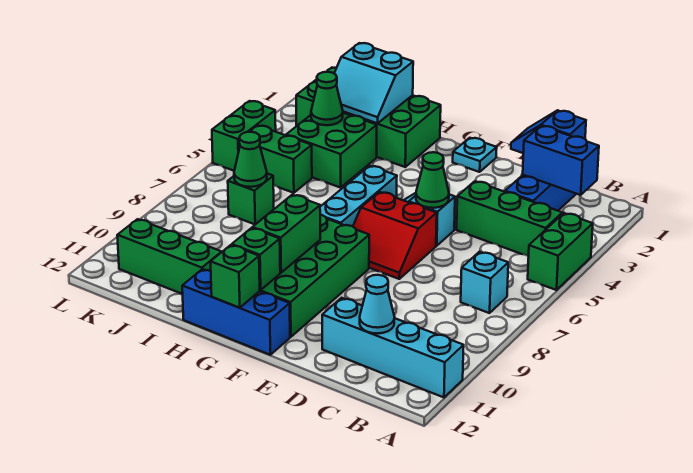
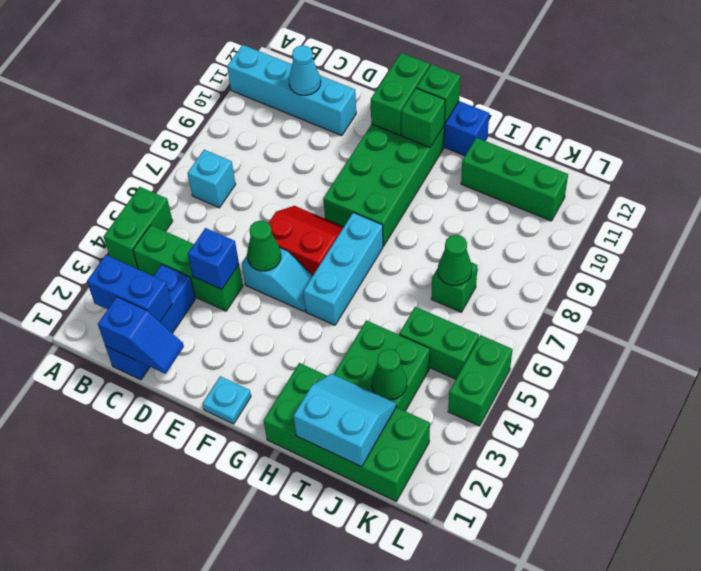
none -> blue 1x1 brick [188,228,239,290]
green 1x2 brick [252,195,320,273] -> green 1x2 brick moved to [371,53,430,135]

